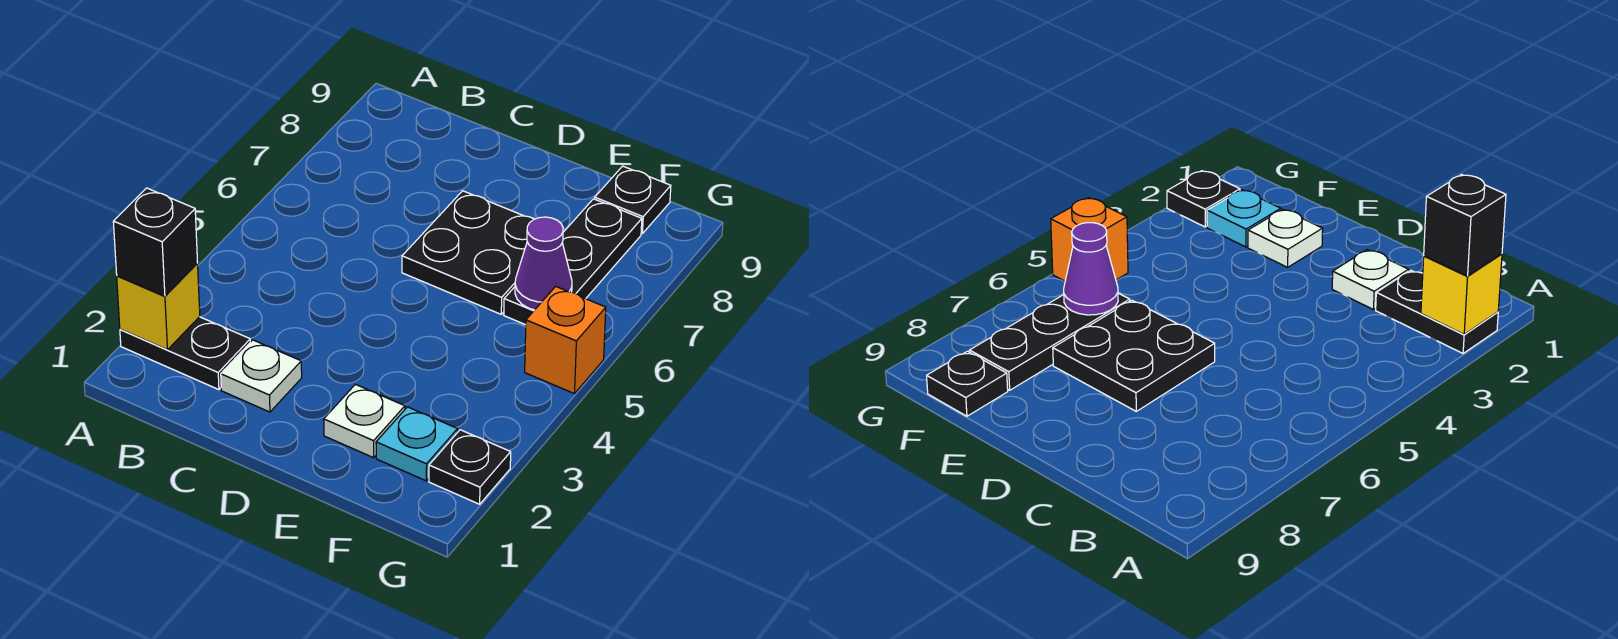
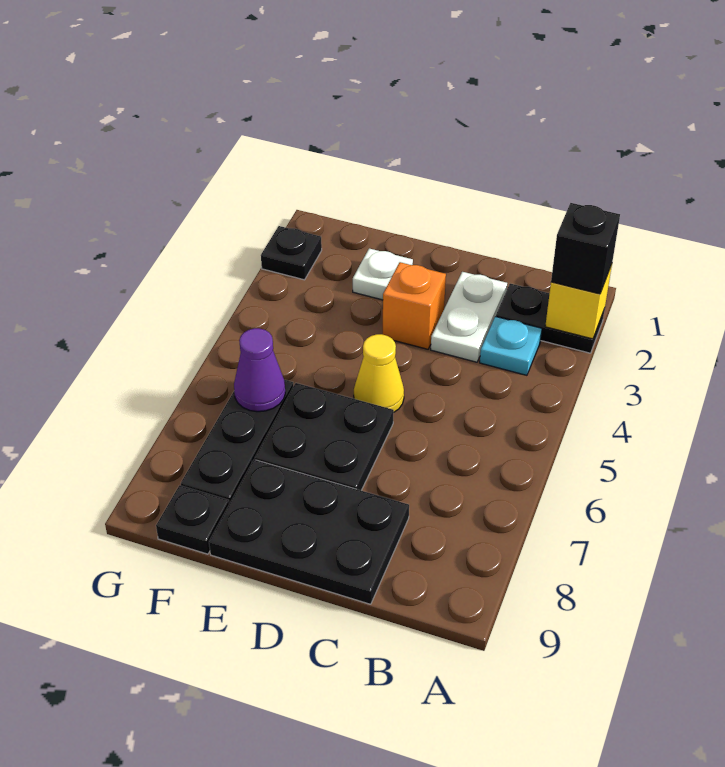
white 1x1 plate [221,340,302,412] -> white 1x2 plate [431,272,507,362]
none -> black 2x3 plate [209,460,409,604]
none -> yellow 1x1 cone [354,334,404,412]
cyan 1x1 plate [376,407,458,481] -> cyan 1x1 plate moved to [480,316,542,375]
orange 1x1 brick [525,286,606,394] -> orange 1x1 brick moved to [382,262,446,349]

